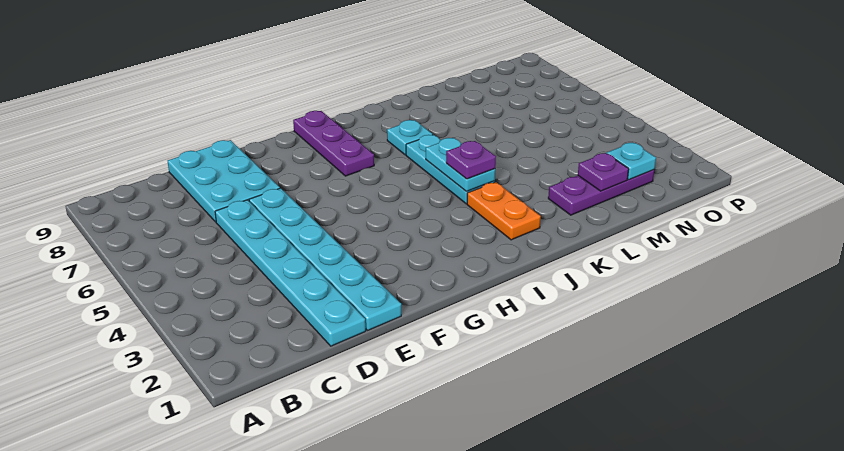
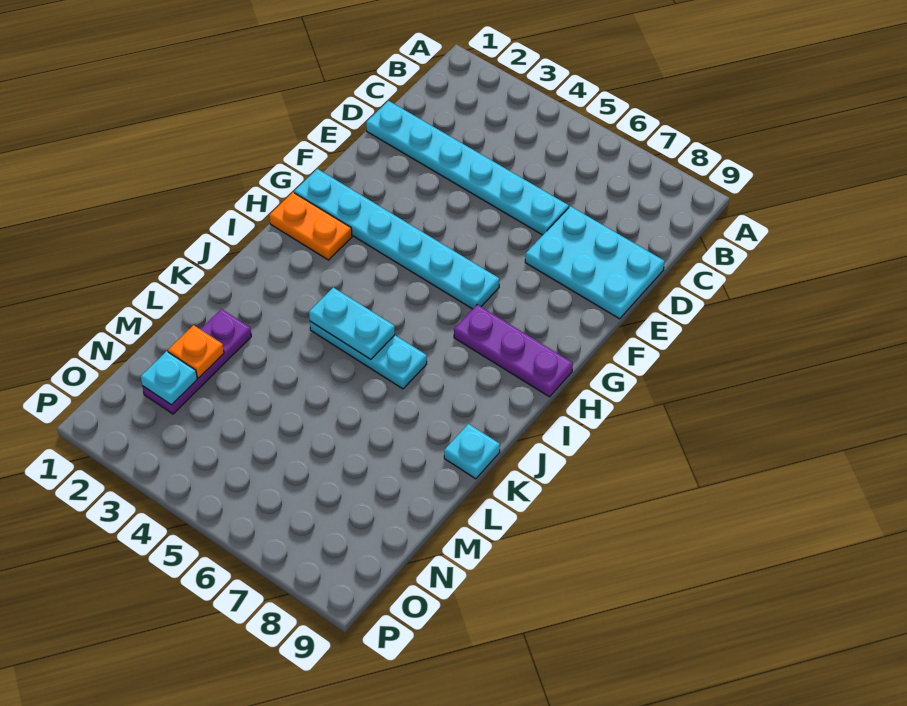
cyan 1x6 plate [249,188,401,330] -> cyan 1x6 plate moved to [294,169,499,309]
orange 1x2 plate [467,182,541,240] -> orange 1x2 plate moved to [269,192,352,260]
purple 1x1 plate [446,141,496,179] -> none
cyan 1x1 plate [387,120,433,155] -> cyan 1x1 plate moved to [444,424,500,479]
purple 1x1 plate [578,153,629,191] -> orange 1x1 plate [168,325,224,378]

